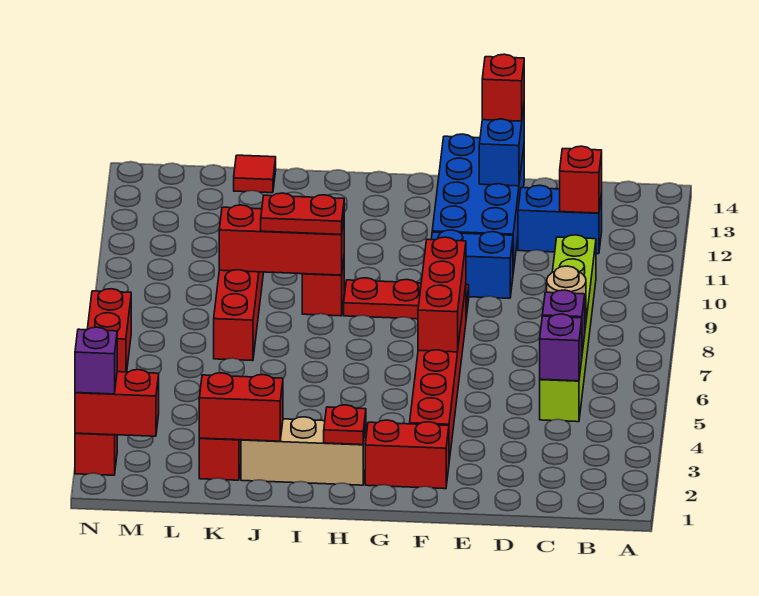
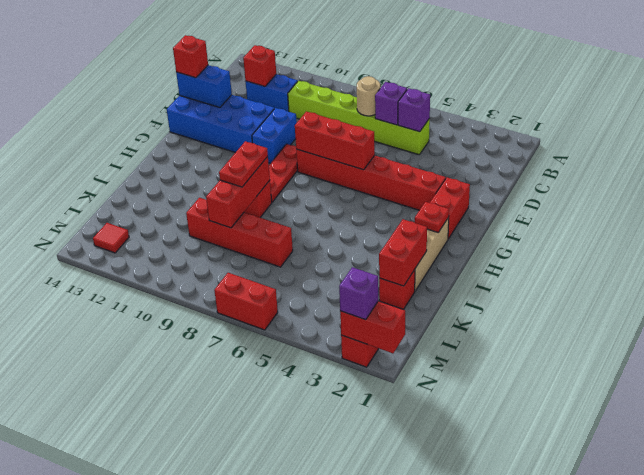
blue 1x2 brick [518,185,602,254] -> blue 1x2 brick turned to [245,74,298,112]
red 1x1 tile [234,155,276,193] -> red 1x1 tile moved to [93,223,129,253]
red 1x2 brick [75,370,159,436] -> red 1x2 brick turned to [340,301,405,353]

